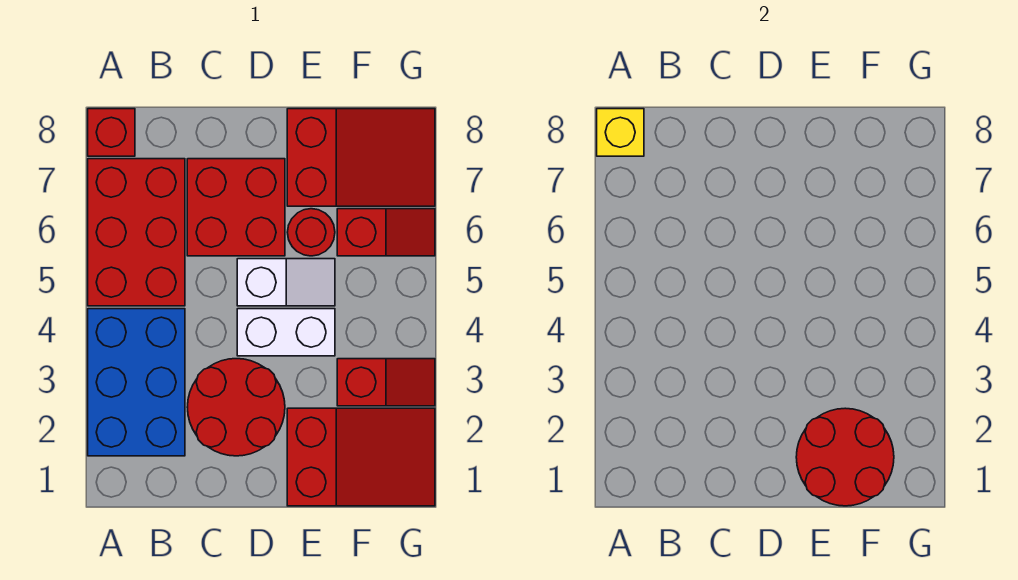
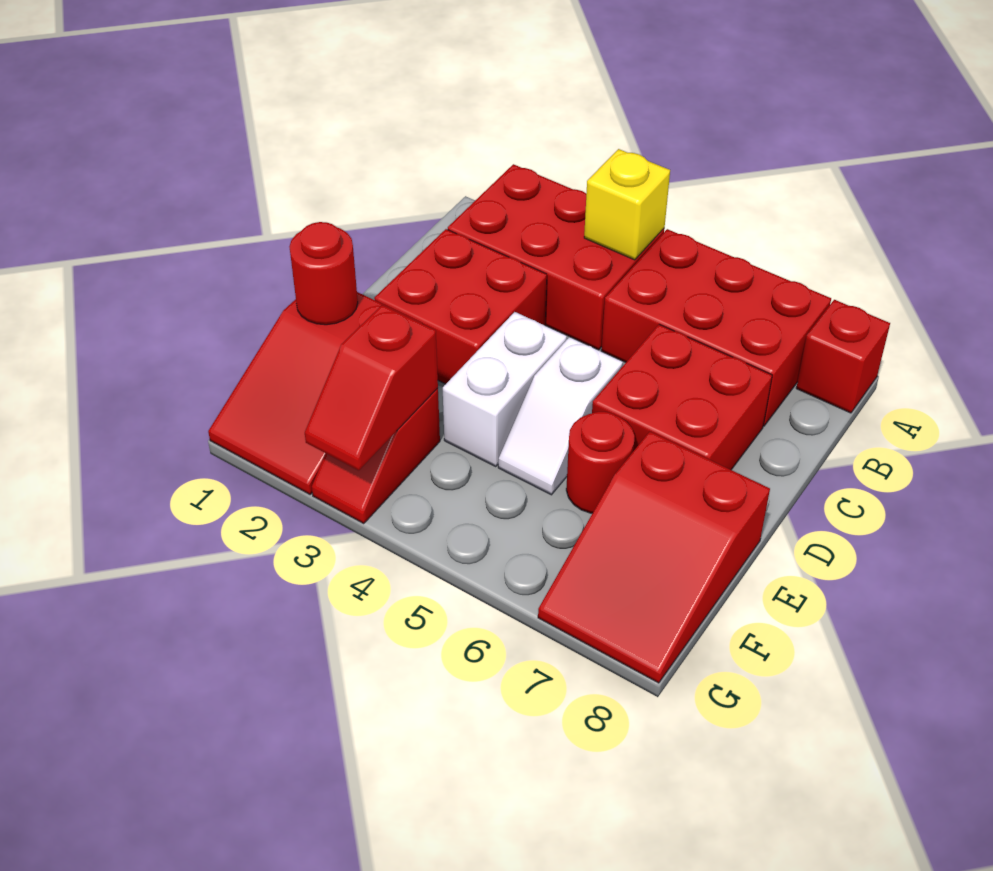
blue 2x3 brick [88,309,185,456] -> red 2x3 brick [448,164,664,350]
yellow 1x1 brick [597,109,644,156] -> yellow 1x1 brick moved to [584,149,670,260]
red 2x2 round brick [187,359,285,456] -> red 2x2 brick [374,229,547,384]
red 2x2 round brick [796,408,894,506] -> red 1x1 round brick [289,222,358,325]
red 1x2 slope [337,209,435,256] -> red 1x2 slope moved to [305,305,438,470]

